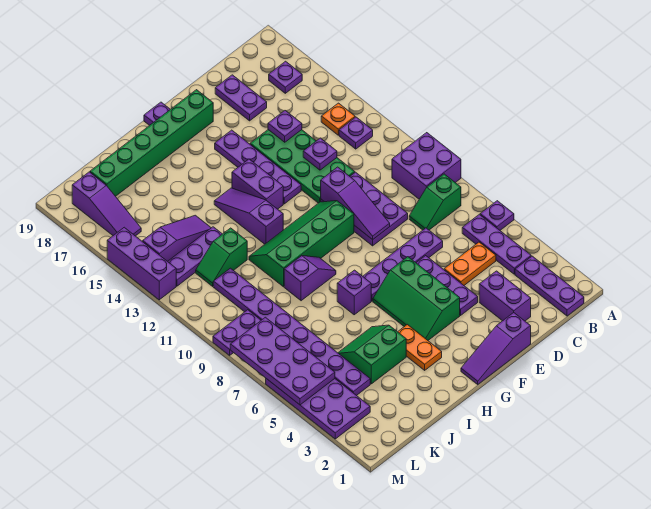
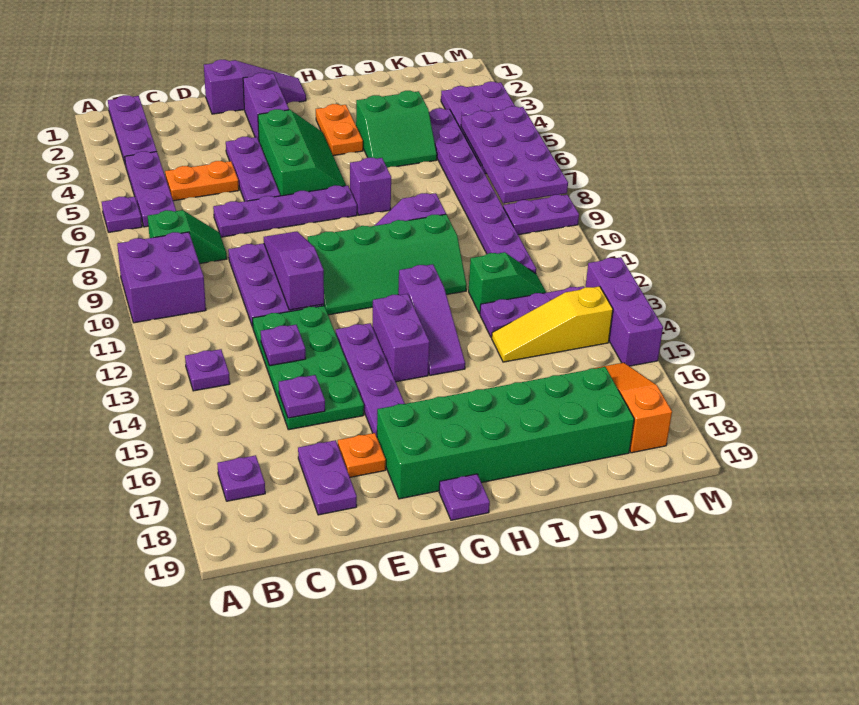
orange 1x1 plate [321,103,355,135] -> orange 1x1 plate moved to [338,433,386,477]
purple 1x2 brick [479,271,531,321] -> purple 1x2 brick moved to [243,73,289,140]
green 1x6 brick [90,90,213,196] -> green 2x6 brick [377,367,634,499]
purple 1x3 slope [143,215,211,261] -> yellow 1x3 slope [492,286,613,362]
purple 1x3 slope [72,172,141,236] -> orange 1x3 slope [597,363,672,453]

